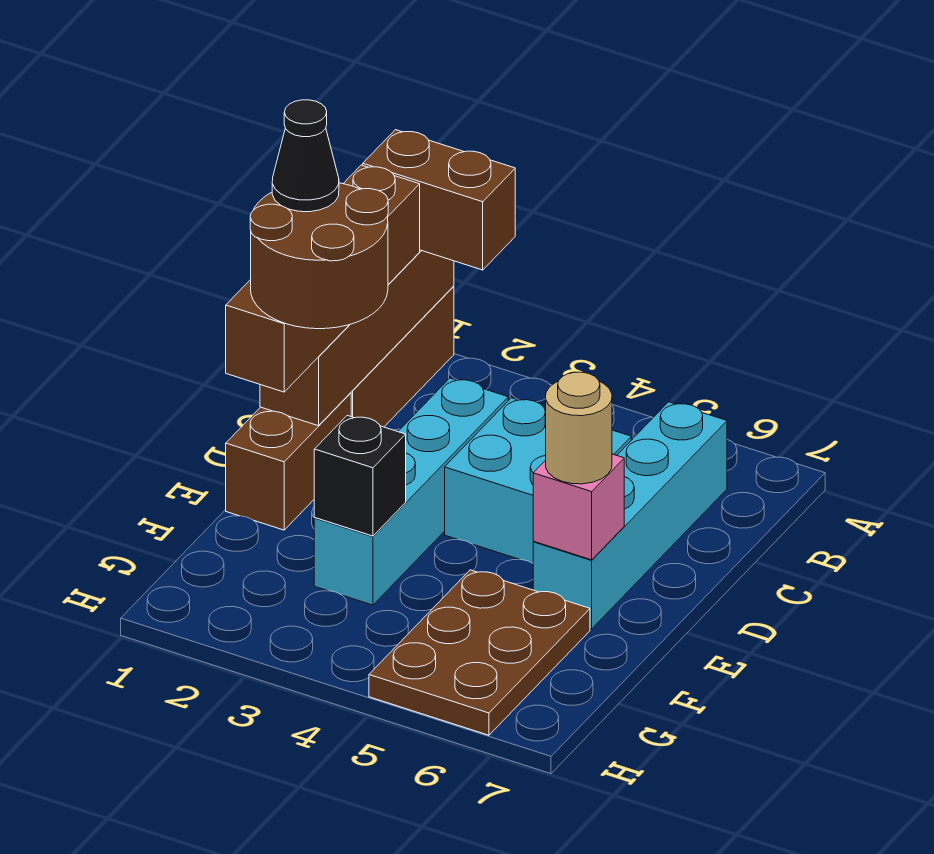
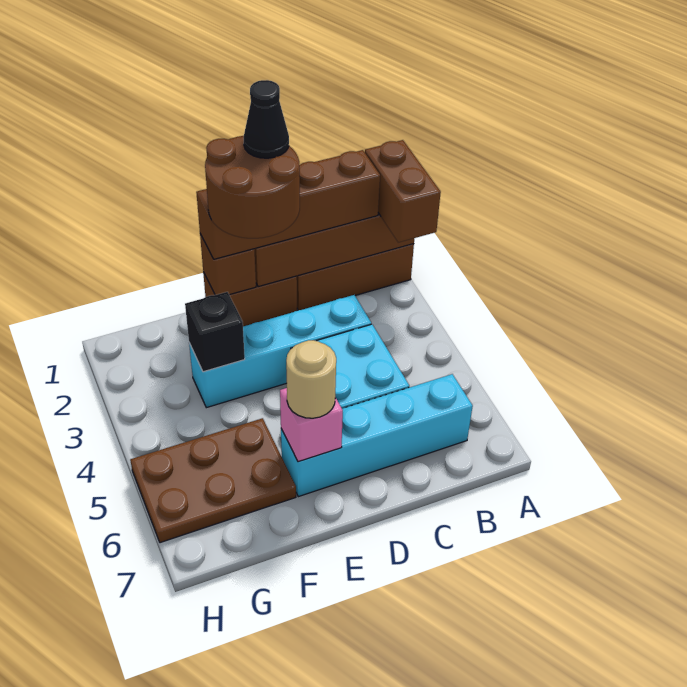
none -> brown 1x1 brick [200,234,256,295]

